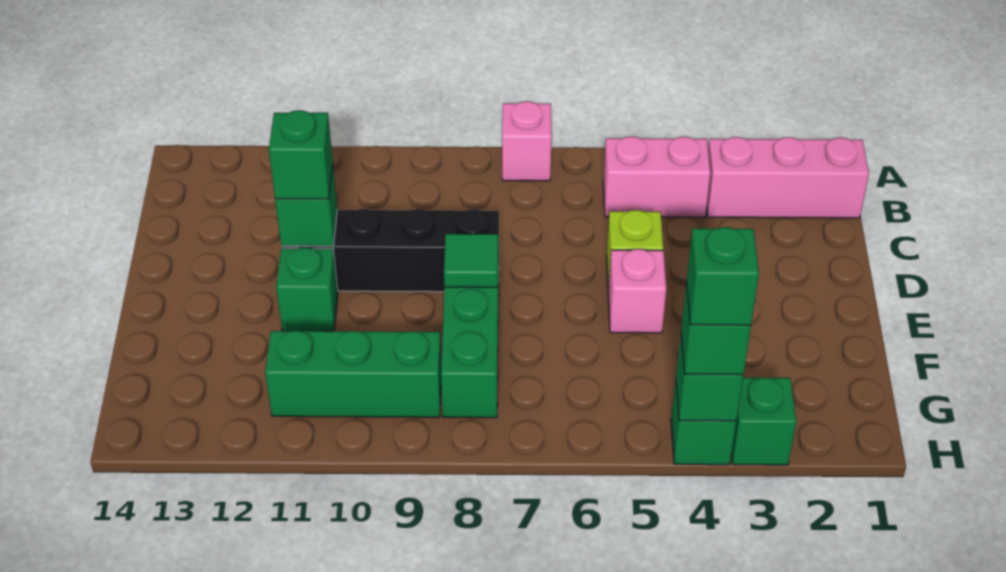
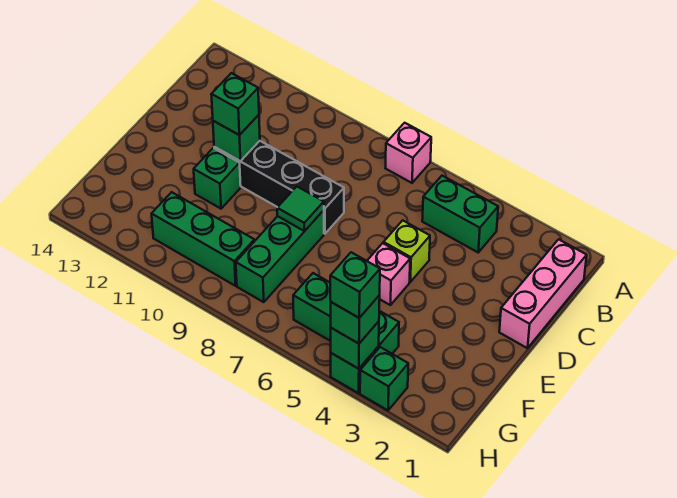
pink 1x3 brick [707,137,869,218] -> pink 1x3 brick turned to [499,239,587,348]
pink 1x2 brick [603,136,710,217] -> green 1x2 brick [422,176,498,252]
none -> green 1x3 brick [293,273,399,354]

